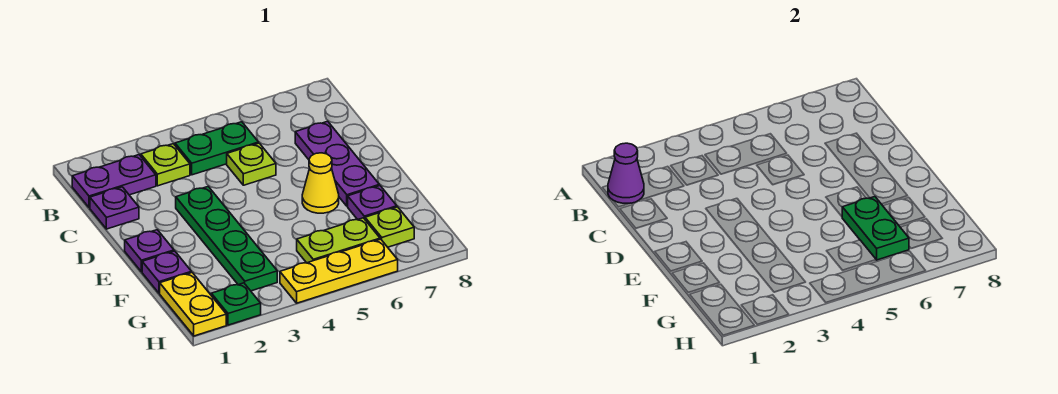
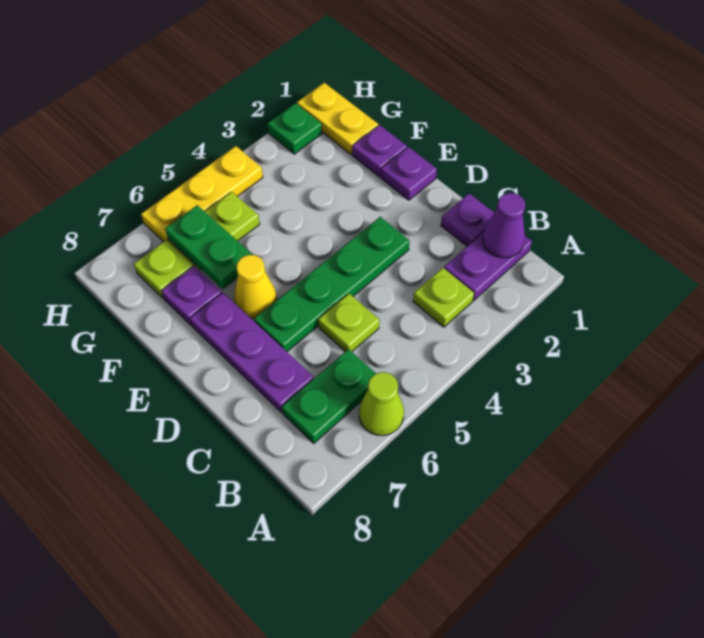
none -> lime 1x1 cone [359,372,404,435]
green 1x2 plate [175,122,259,175] -> green 1x2 plate moved to [282,349,376,443]
green 1x4 plate [176,187,277,291] -> green 1x4 plate turned to [254,217,410,351]

